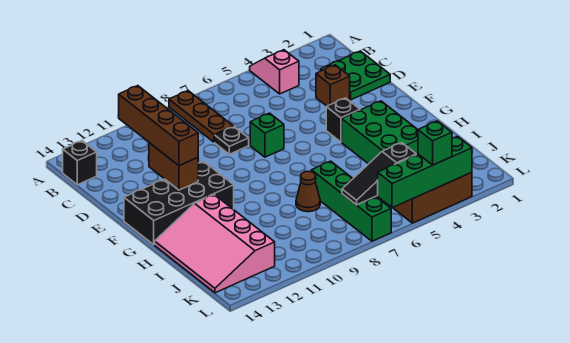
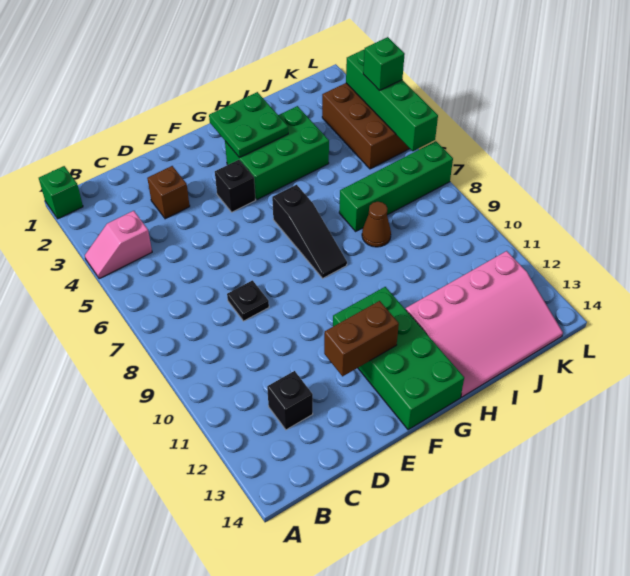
brown 1x3 plate [169,91,233,142] -> none
black 1x1 brick [62,141,97,185] -> black 1x1 brick moved to [267,371,313,430]
green 2x2 plate [321,51,390,100] -> green 2x2 plate moved to [209,92,288,158]
brown 1x4 brick [119,86,198,166] -> none
green 1x1 brick [250,113,284,157] -> green 1x1 brick moved to [39,166,83,219]
black 2x4 brick [124,162,234,245] -> green 2x4 brick [333,287,464,430]
black 1x3 slope [342,143,416,205] -> black 1x3 slope moved to [272,185,347,278]

